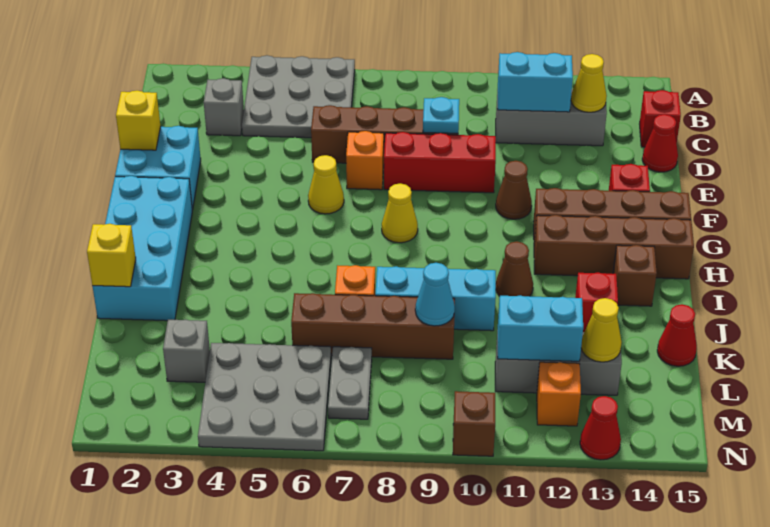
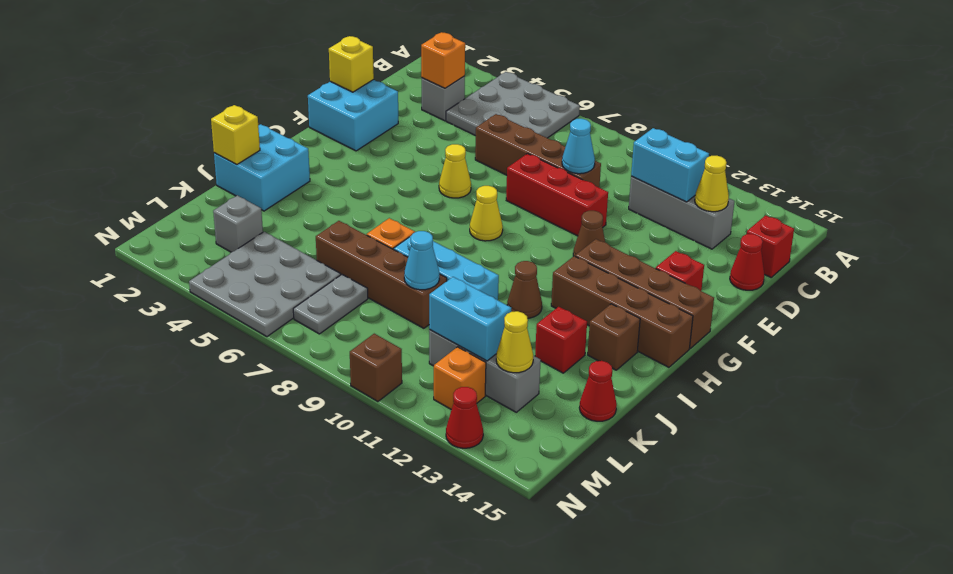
cyan 1x1 plate [423,97,459,133] -> cyan 1x1 cone [562,119,595,174]
orange 1x1 brick [346,131,384,190] -> orange 1x1 brick moved to [421,32,465,88]
cyan 2x4 brick [92,176,192,321] -> cyan 2x2 brick [214,124,310,211]

